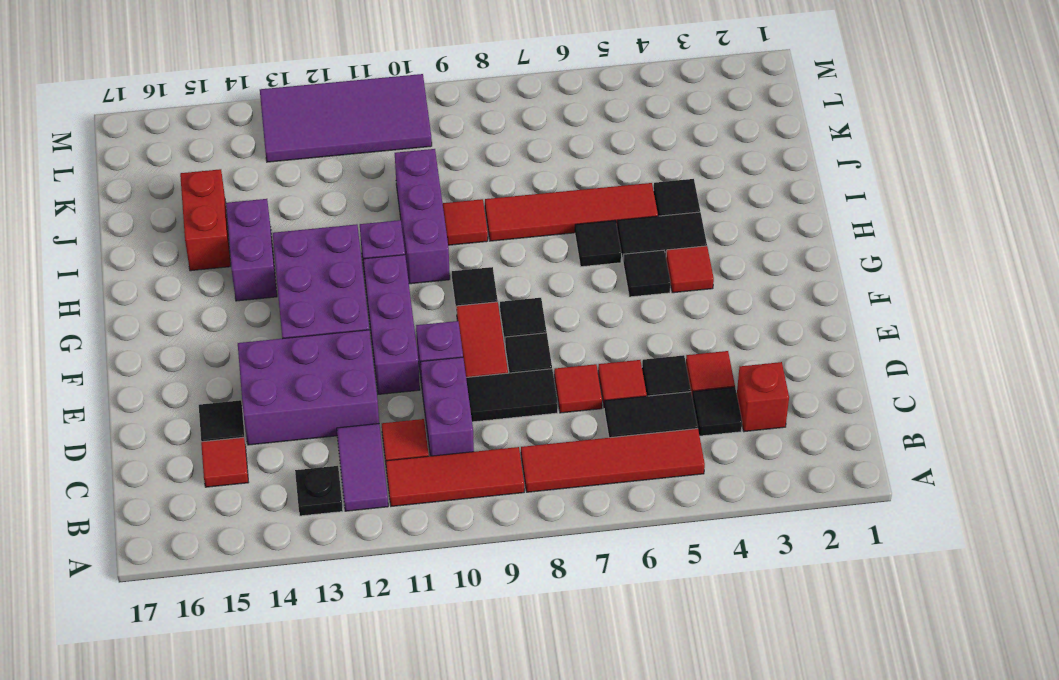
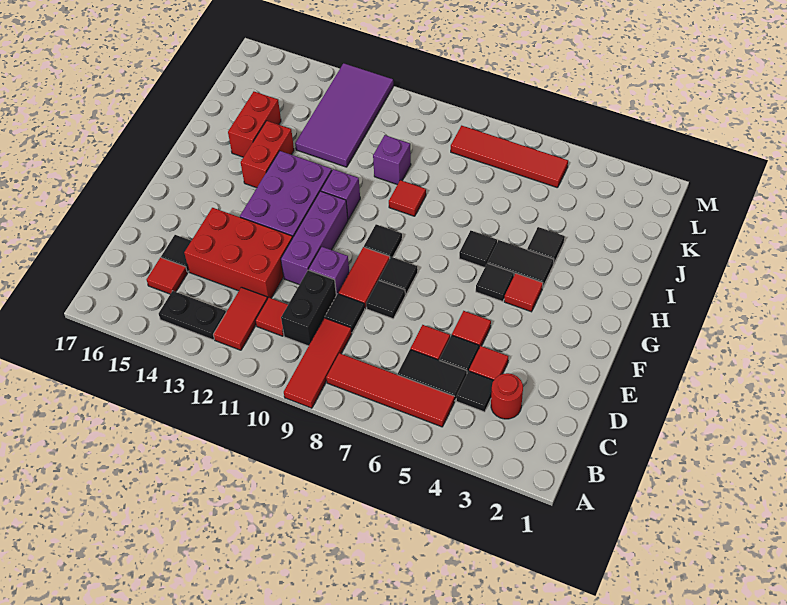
red 1x3 tile [386,447,524,506] -> red 1x3 tile turned to [284,318,352,408]
purple 1x2 tile [337,424,388,511] -> red 1x2 tile [213,287,268,350]
black 1x1 plate [295,466,343,516] -> black 1x2 plate [159,291,226,340]
red 1x1 brick [737,362,789,432] -> red 1x1 round brick [491,373,523,419]
purple 1x2 brick [421,357,474,456] -> black 1x2 brick [281,270,336,346]
red 1x1 tile [554,364,602,413] -> red 1x1 tile moved to [452,311,491,348]
black 1x2 tile [466,369,558,422] -> black 1x1 tile [325,294,365,332]
purple 2x3 brick [238,330,379,445] -> red 2x3 brick [184,208,293,298]
purple 1x3 brick [395,149,450,284] -> purple 1x1 brick [373,135,411,185]
purple 1x2 brick [226,199,277,301] -> red 1x2 brick [241,121,294,188]
red 1x4 tile [485,183,658,241] -> red 1x4 tile moved to [451,126,568,188]
purple 2x4 tile [260,74,432,162] -> purple 2x4 tile turned to [295,63,393,167]

